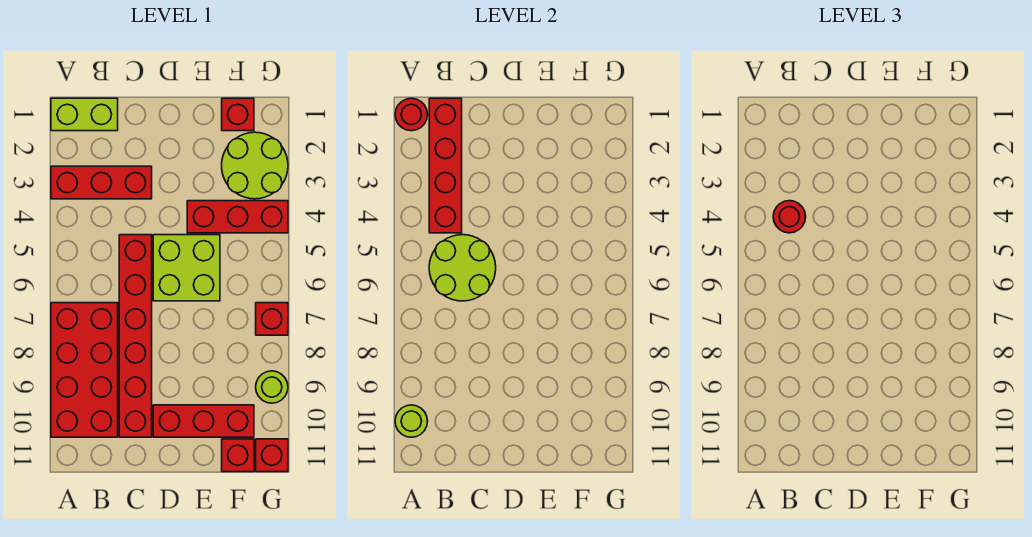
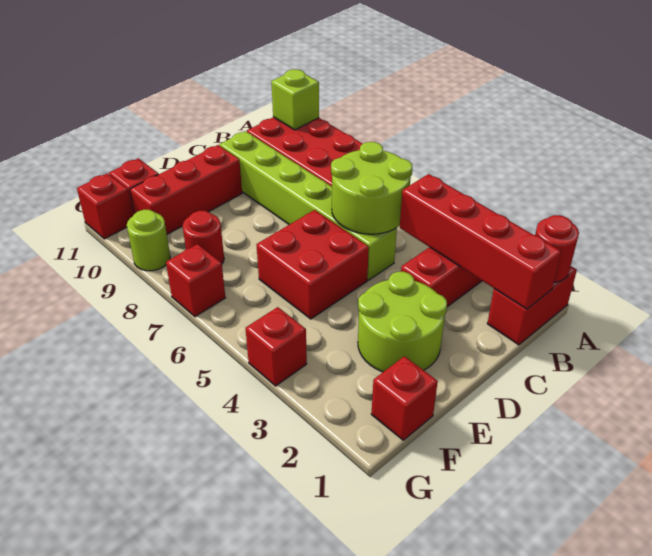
lime 1x2 brick [51,98,118,131] -> red 1x2 brick [487,266,577,345]
lime 1x1 round brick [395,405,428,437] -> lime 1x1 brick [271,69,319,130]
red 1x1 round brick [773,201,806,233] -> red 1x1 round brick moved to [183,211,224,263]
red 1x6 brick [119,235,152,437] -> lime 1x6 brick [219,131,397,280]
lime 2x2 brick [153,235,220,301] -> red 2x2 brick [256,210,369,319]
red 1x3 brick [187,201,288,233] -> red 1x1 brick [245,307,307,386]
lime 2x2 round brick [222,132,288,199] -> lime 2x2 round brick moved to [358,272,447,372]

